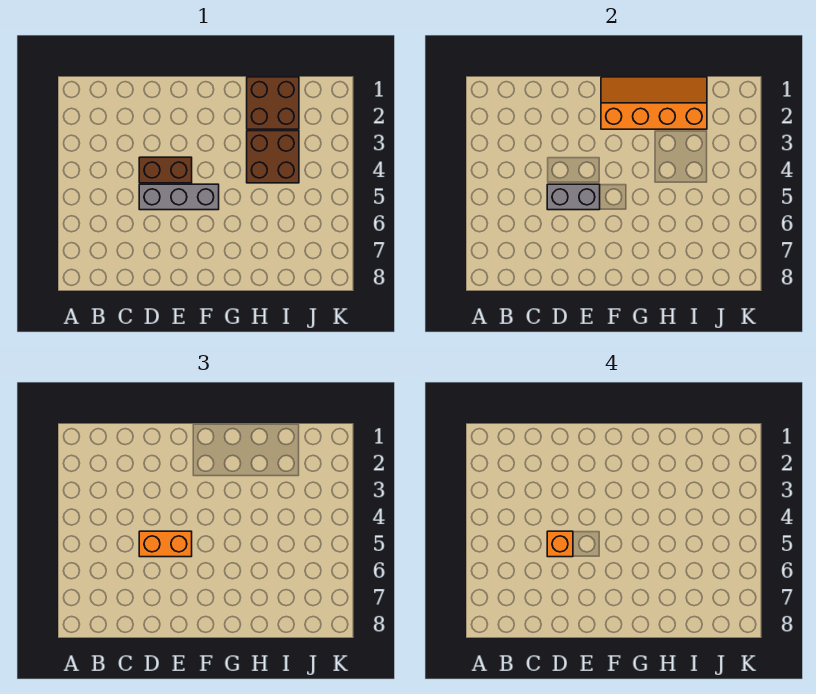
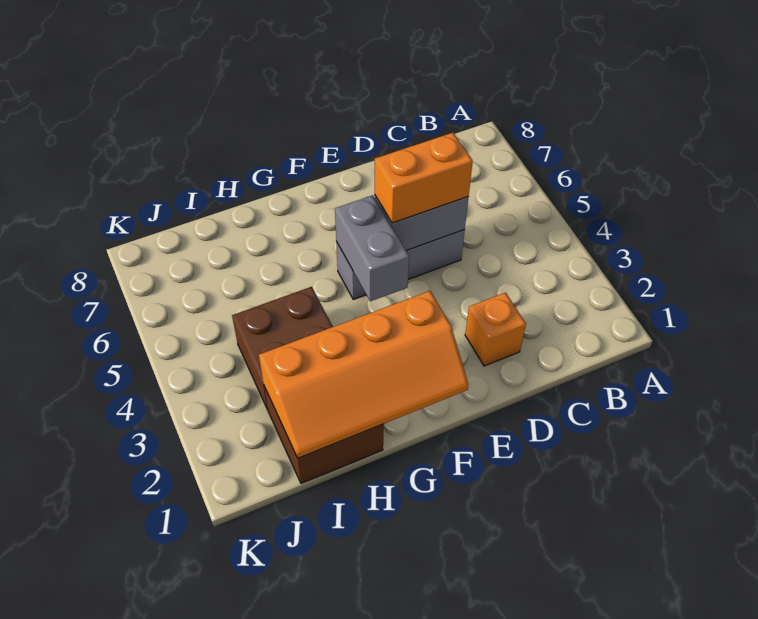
brown 1x2 brick [139,157,192,183] -> none
orange 1x1 brick [547,531,573,557] -> orange 1x1 brick moved to [465,293,526,366]
none -> grey 1x2 brick [335,195,409,301]

